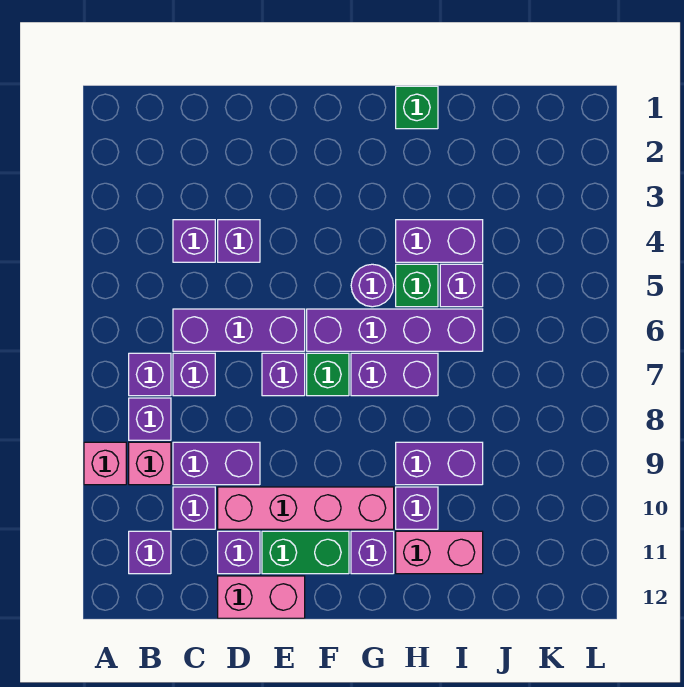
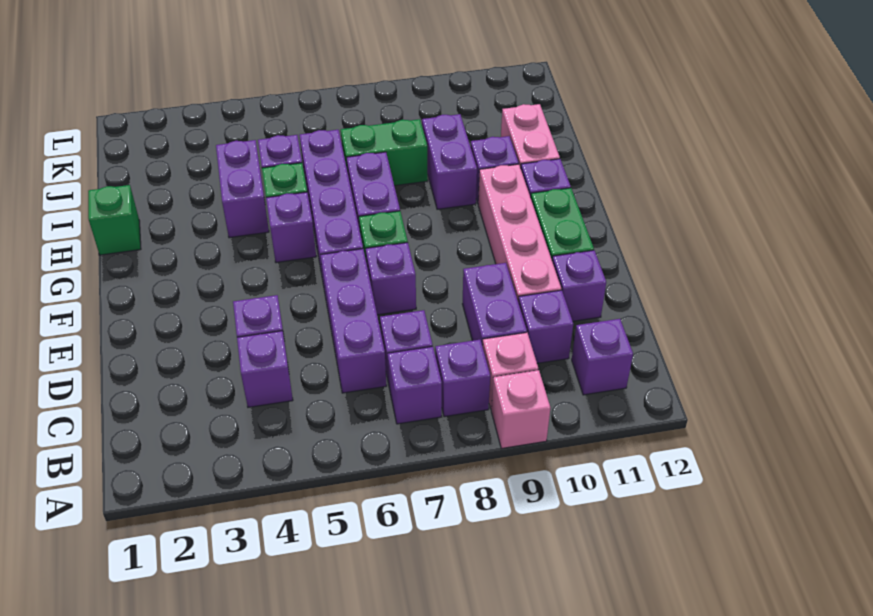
pink 1x2 brick [218,576,305,618] -> none
purple 1x1 round brick [351,264,393,307] -> purple 1x1 brick [266,192,316,263]
none -> green 1x2 brick [341,119,428,186]

